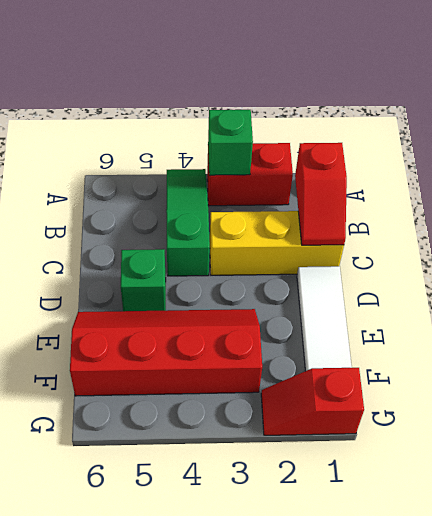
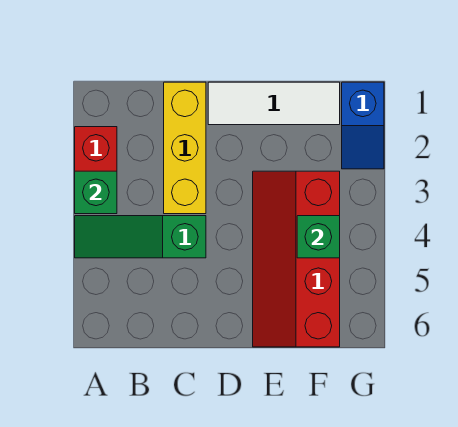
red 1x2 slope [295,143,347,245] -> none
green 1x1 brick [121,249,166,311] -> green 1x1 brick moved to [297,216,340,258]
red 1x2 slope [261,368,364,435] -> blue 1x2 slope [342,82,384,169]

